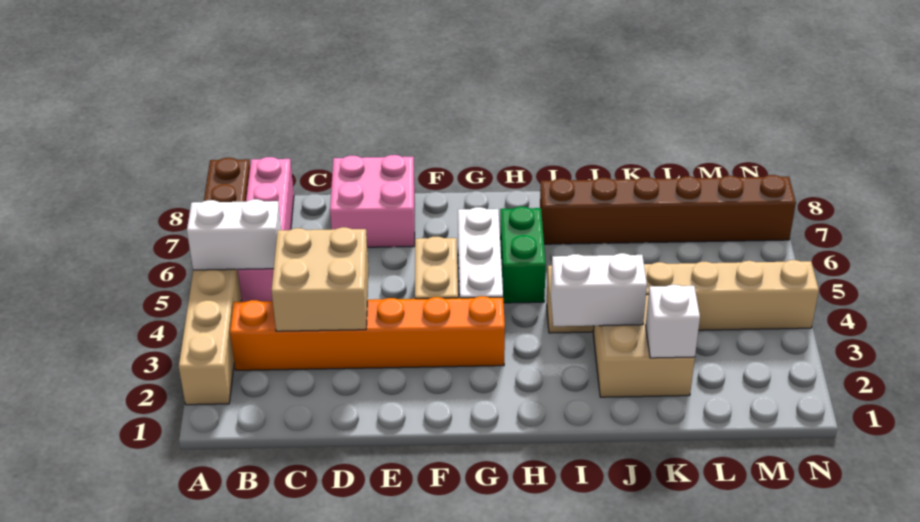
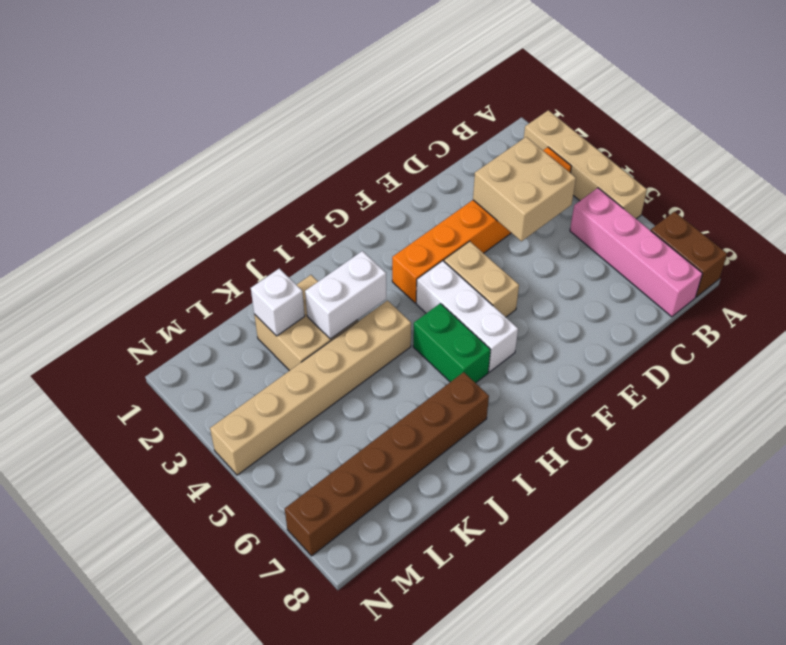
white 1x2 brick [187,199,281,270] -> none
pink 2x2 brick [330,155,415,247] -> none

